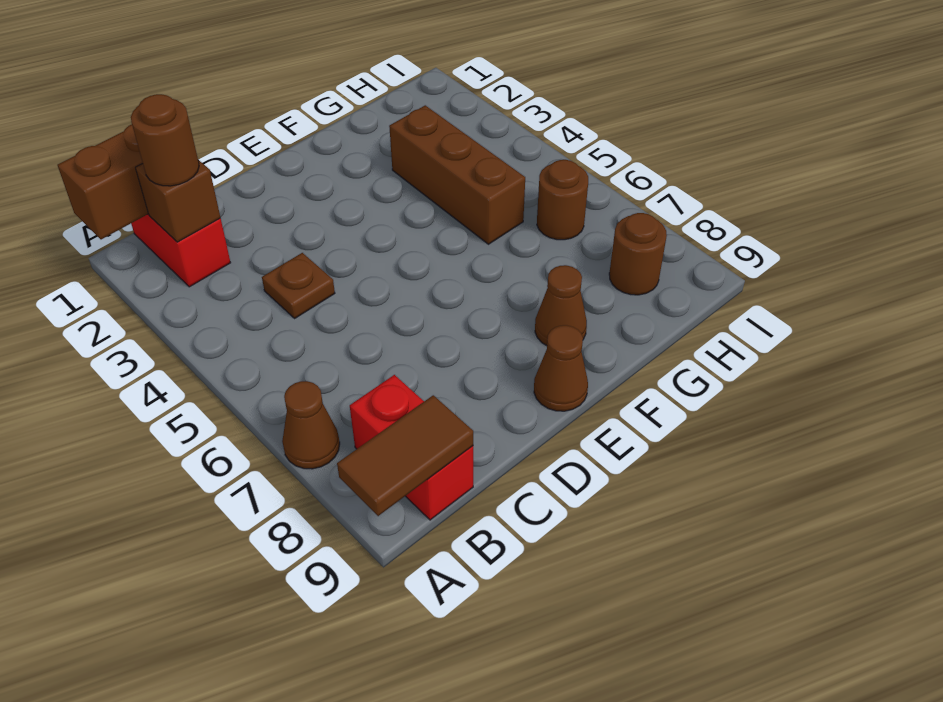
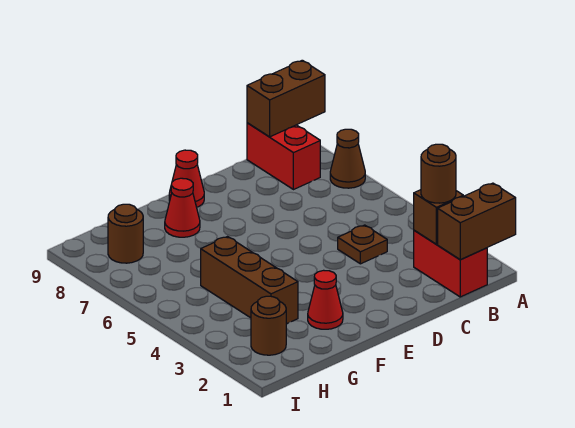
brown 1x2 tile [337,395,473,516] -> brown 1x2 brick [247,60,325,137]
brown 1x1 cone [534,325,588,411] -> red 1x1 cone [169,150,204,207]
none -> red 1x1 cone [308,270,343,329]
brown 1x1 cone [535,265,587,346] -> red 1x1 cone [165,178,200,237]
brown 1x1 round brick [537,160,588,240] -> brown 1x1 round brick moved to [251,296,286,355]

